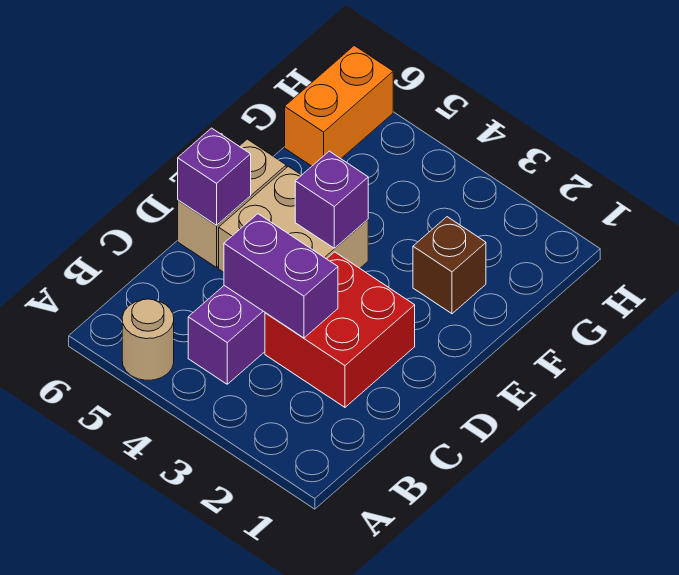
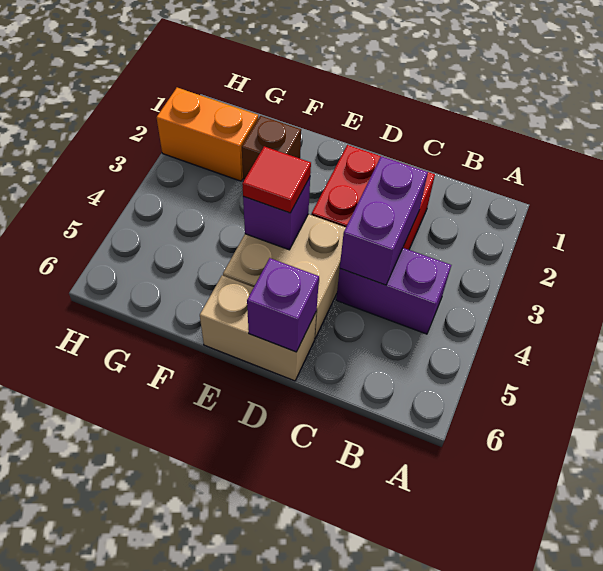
tan 1x1 round brick [122,299,174,380] -> none
none -> red 1x1 tile [242,146,311,213]
orange 1x2 brick [285,46,393,166] -> orange 1x2 brick moved to [157,88,258,181]

